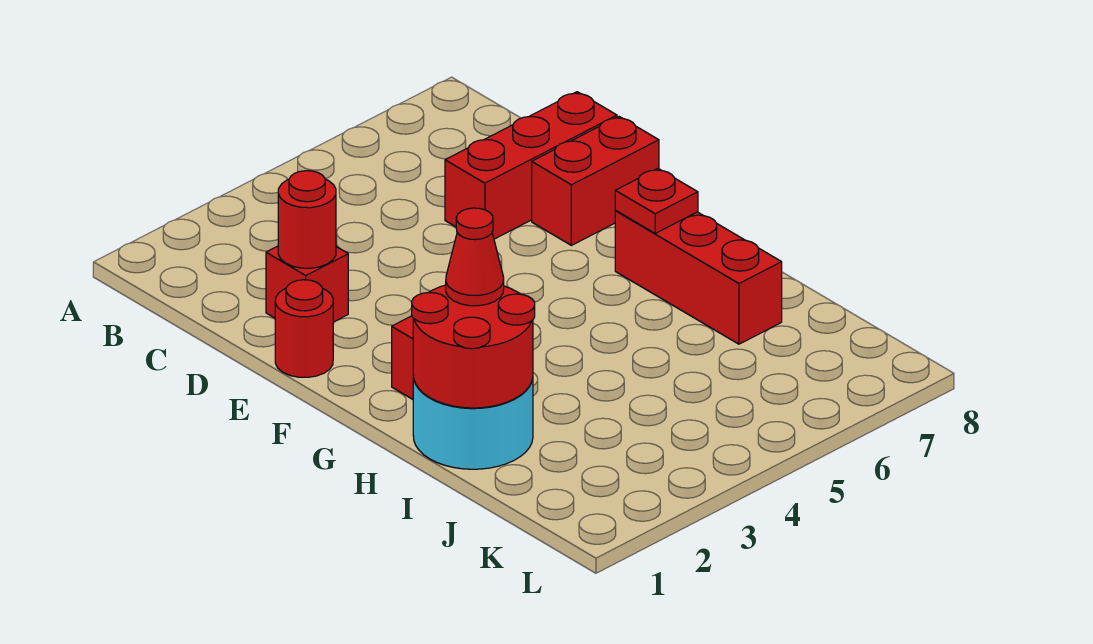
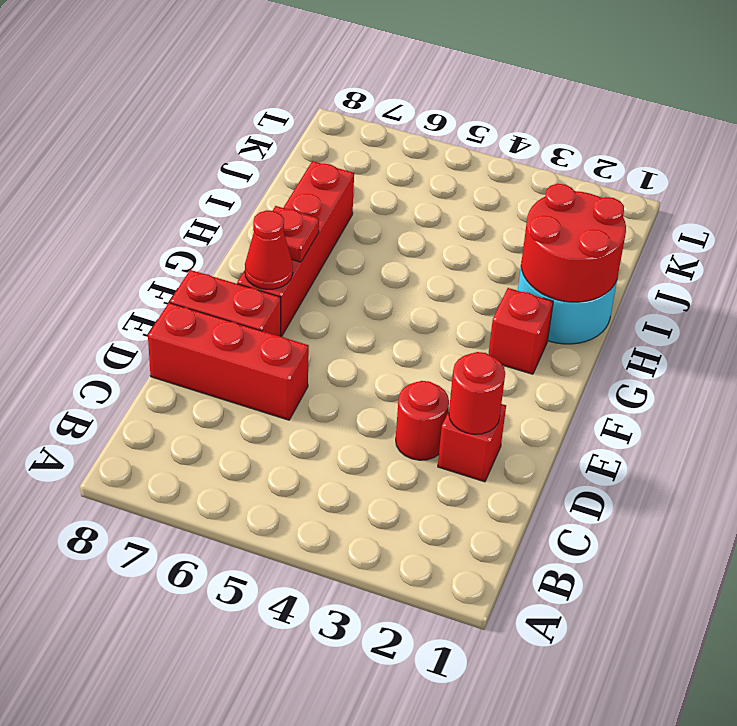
red 1x1 round brick [275,280,333,377] -> red 1x1 round brick moved to [396,381,449,460]
red 1x3 brick [615,211,782,344] -> red 1x4 brick [237,161,354,337]
red 1x1 cone [446,208,504,306] -> red 1x1 cone moved to [245,210,293,289]

